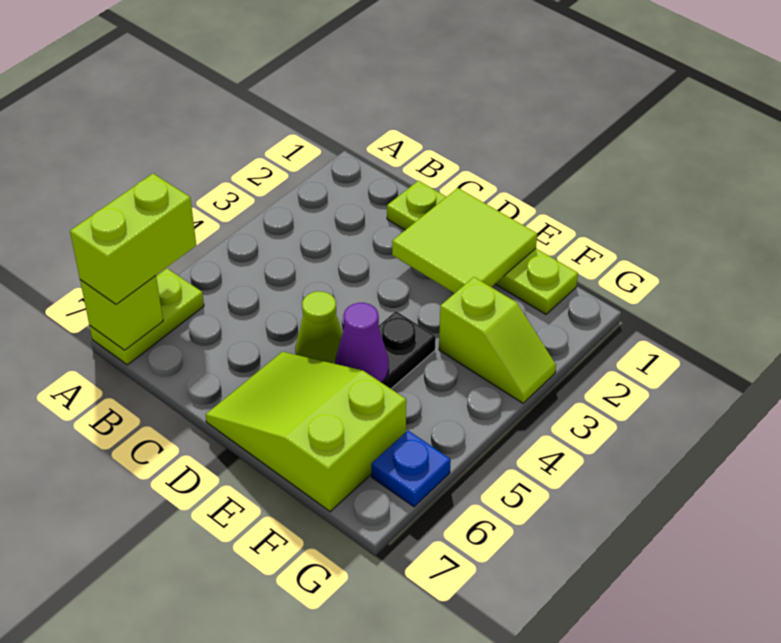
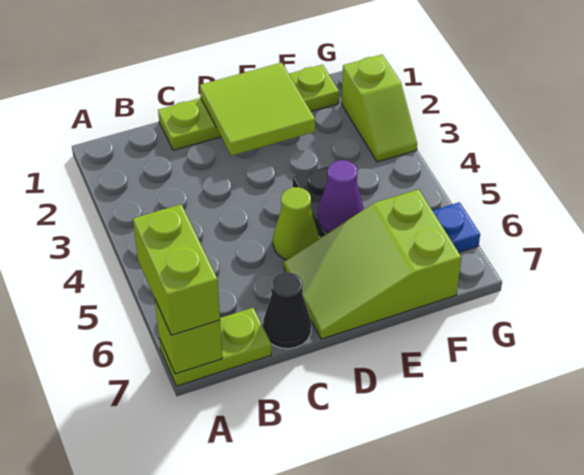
lime 1x2 plate [90,268,204,365] -> lime 1x2 plate turned to [159,308,271,386]
none -> black 1x1 cone [263,272,311,349]
lime 1x2 slope [439,277,556,403] -> lime 1x2 slope turned to [342,55,417,162]

